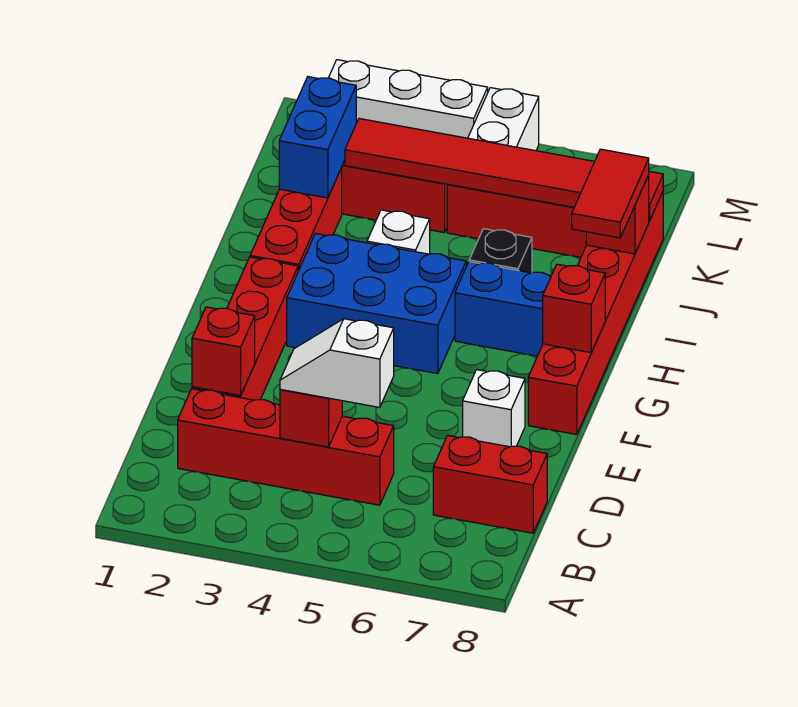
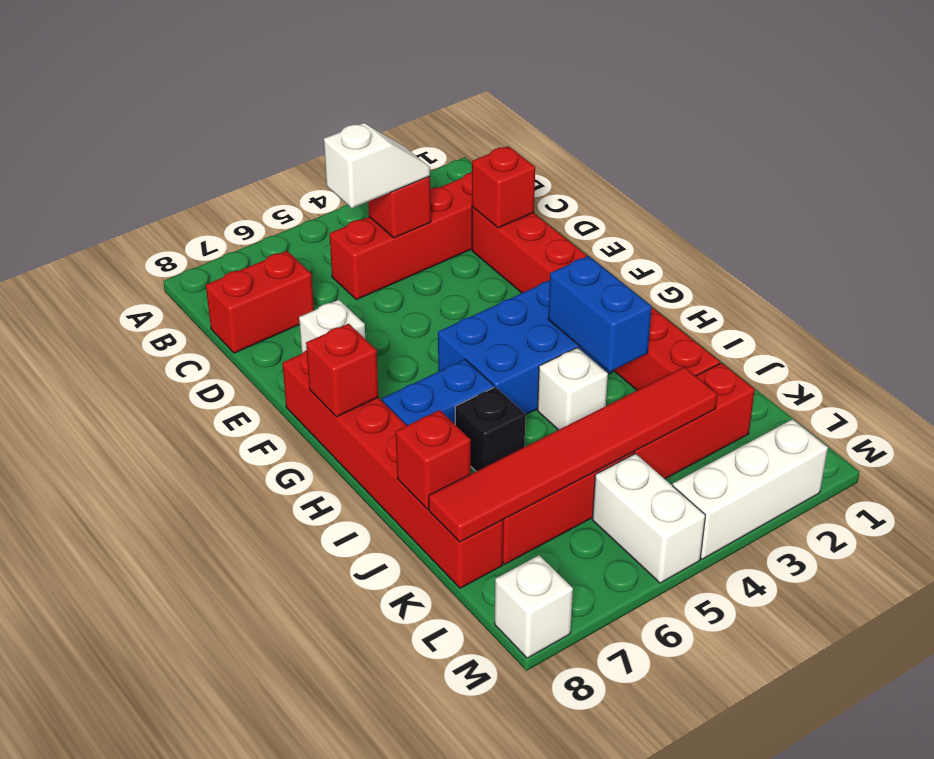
red 1x2 tile [572,149,649,238] -> none
blue 1x2 brick [279,77,356,198] -> blue 1x2 brick moved to [548,256,652,372]
none -> white 1x1 brick [495,555,573,658]

